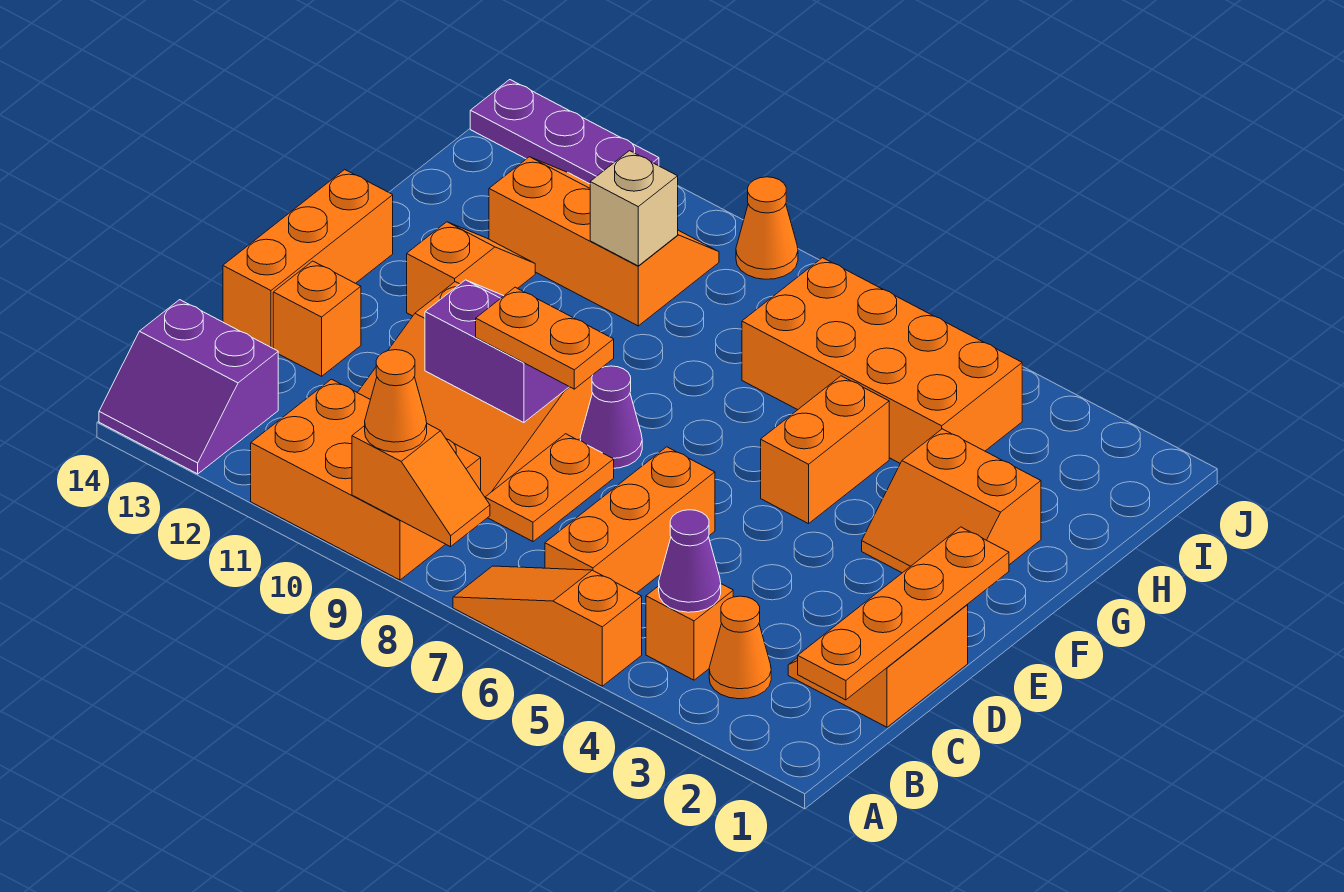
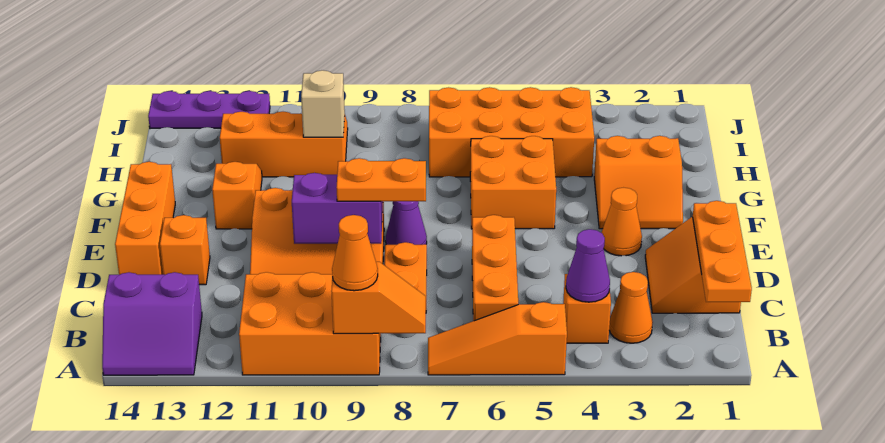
orange 1x4 plate [798,527,1009,700] -> orange 1x3 plate [693,201,752,302]
orange 1x2 brick [761,376,889,524] -> orange 2x2 brick [470,136,556,229]
orange 1x1 cone [736,177,798,279] -> orange 1x1 cone moved to [602,188,642,256]

